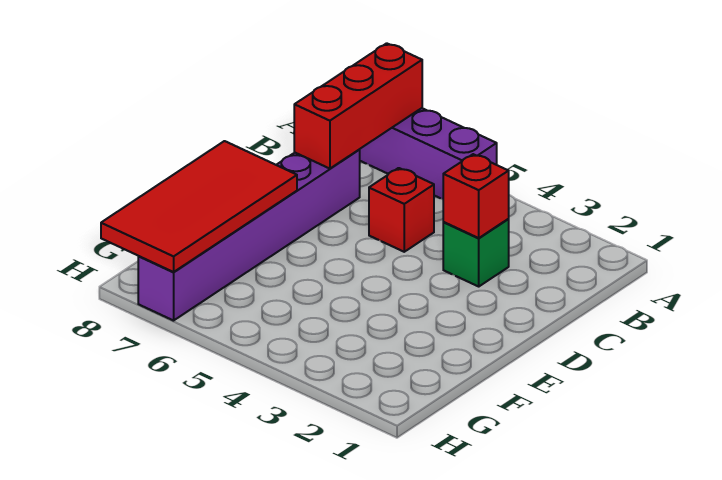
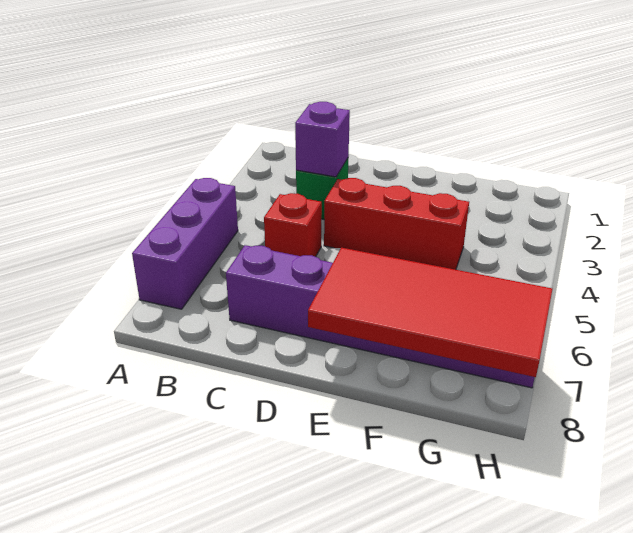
red 1x3 brick [294,43,422,169] -> red 1x3 brick moved to [324,178,469,270]
red 1x1 brick [443,154,509,238] -> purple 1x1 brick [295,102,350,177]

